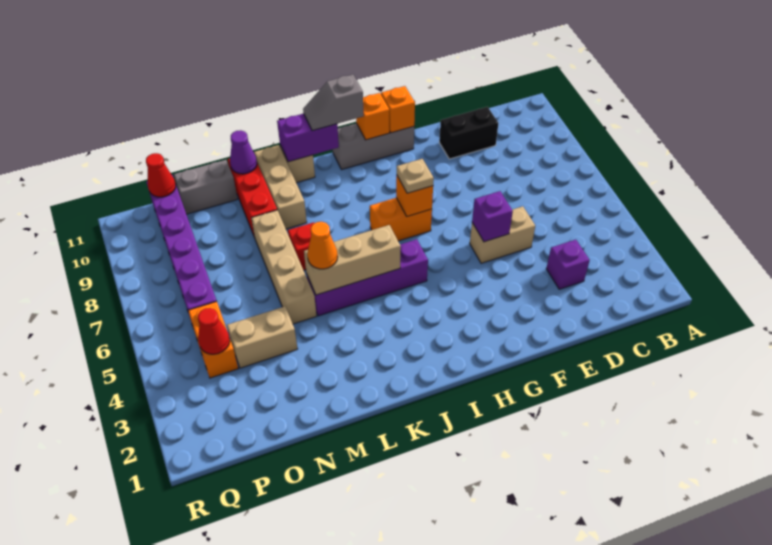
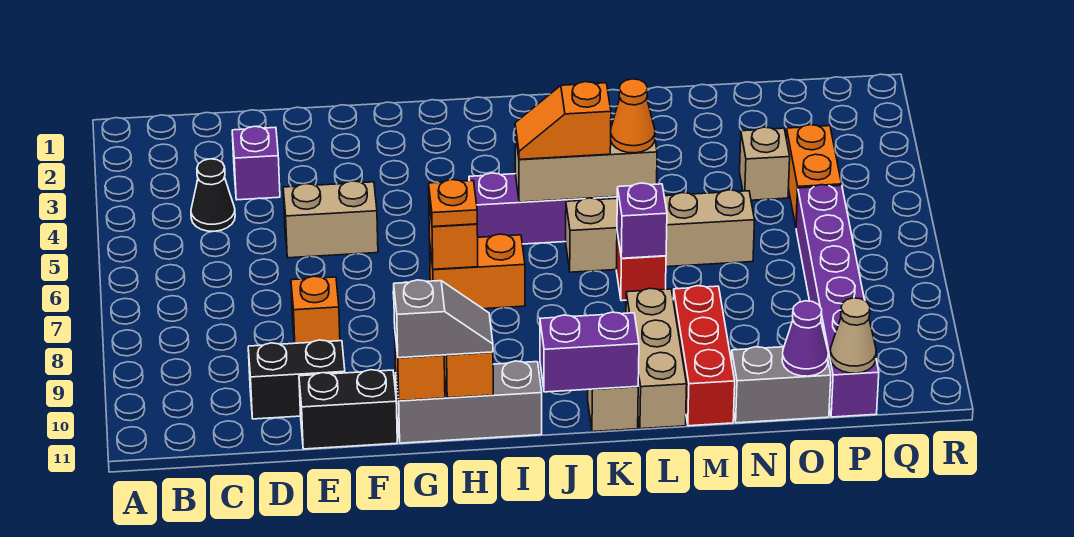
none -> black 1x1 cone [191,159,235,231]
none -> orange 1x1 brick [291,276,340,343]
none -> black 1x2 brick [299,370,397,449]
purple 1x1 brick [472,191,513,242] -> purple 1x1 brick moved to [617,183,667,258]
tan 1x1 plate [397,159,434,193] -> orange 1x1 plate [429,180,477,227]
grey 1x2 slope [303,75,364,131] -> grey 1x2 slope moved to [394,280,493,358]
none -> orange 1x2 slope [515,82,611,159]
tan 1x4 brick [251,210,317,324] -> tan 1x4 brick turned to [566,190,755,272]
purple 1x1 cone [230,130,257,174] -> purple 1x1 cone moved to [782,301,828,376]
tan 1x2 brick [227,306,298,368] -> tan 1x1 brick [740,127,790,200]
red 1x1 cone [198,308,230,354] -> none
red 1x1 cone [146,153,176,197] -> tan 1x1 cone [830,298,876,373]

